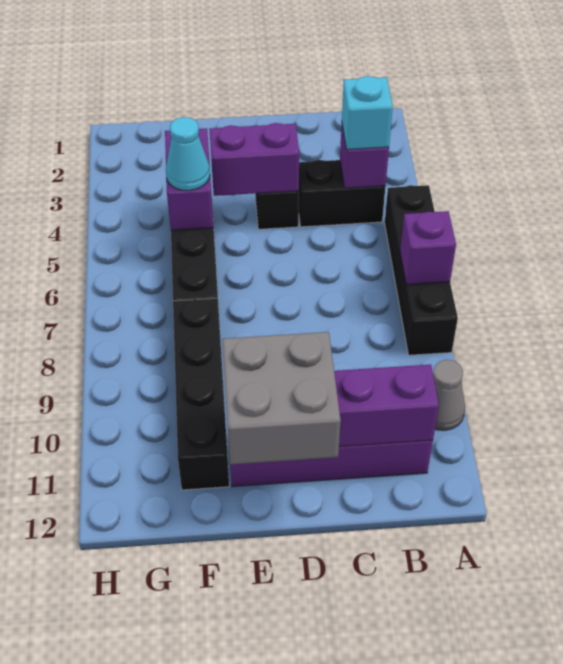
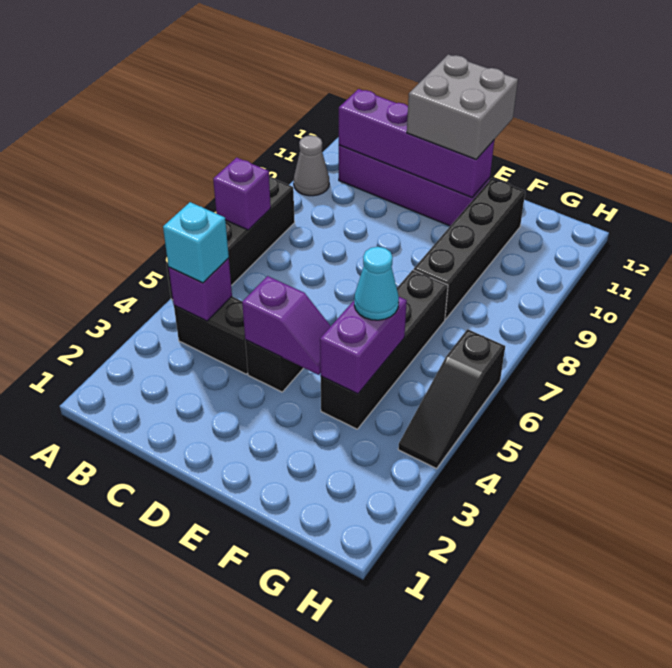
purple 1x2 brick [209,123,299,196] -> purple 1x2 slope [242,276,331,375]
none -> black 1x3 slope [398,329,505,469]

